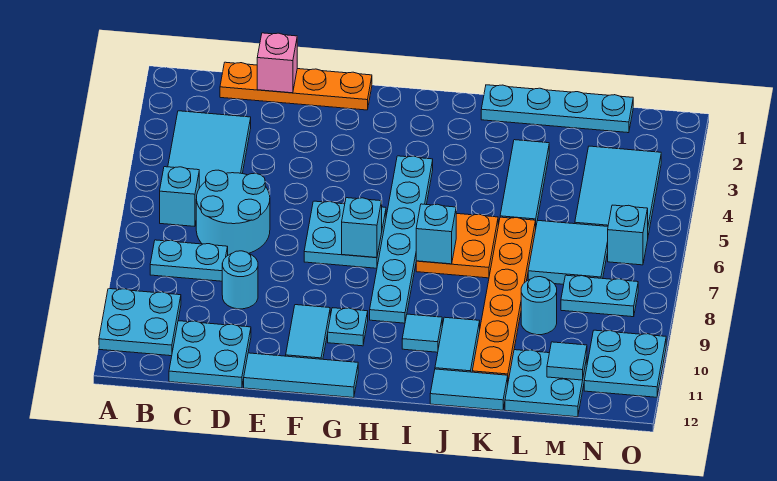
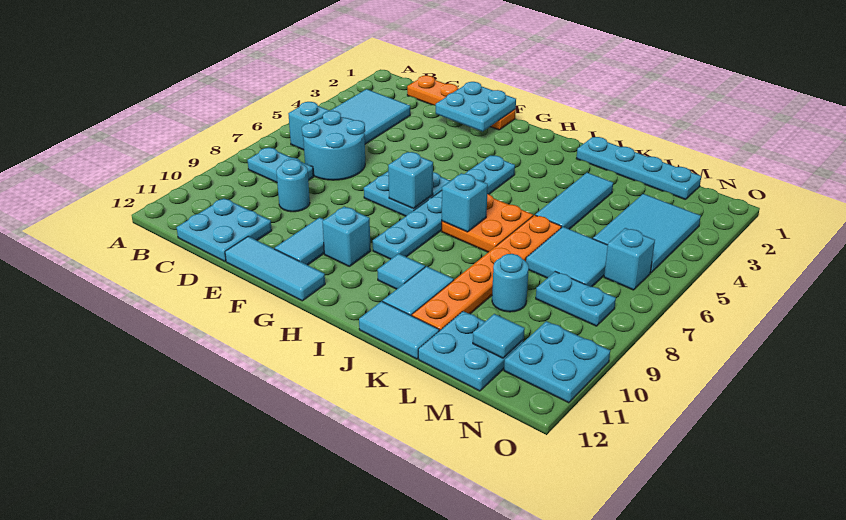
cyan 2x2 plate [99,289,181,356] -> cyan 2x2 plate moved to [436,82,516,132]
pink 1x1 brick [257,33,297,93] -> none
cyan 1x1 plate [328,308,368,346] -> cyan 1x1 brick [322,206,371,266]

